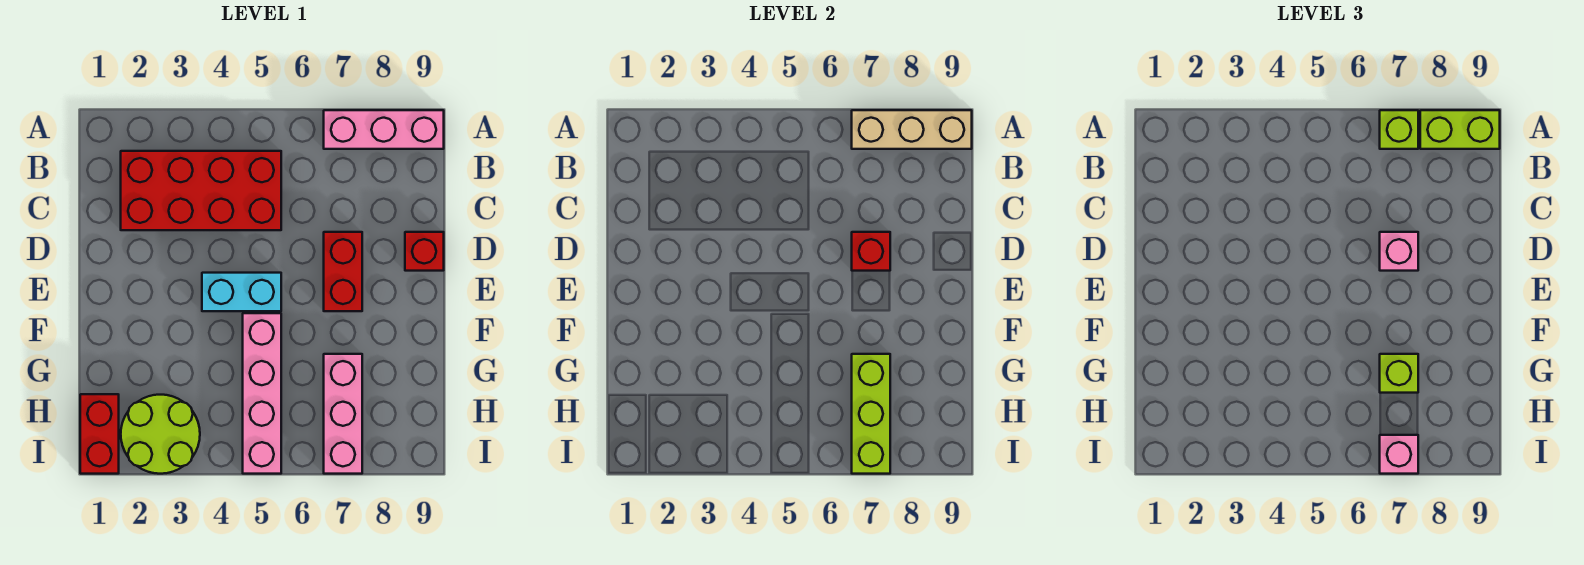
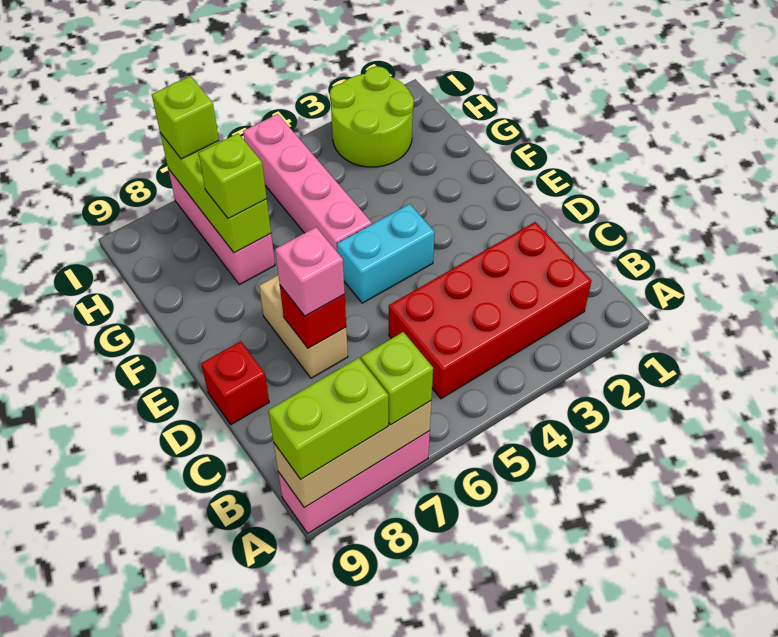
red 1x2 brick [324,232,362,311] -> tan 1x2 brick [259,275,348,378]
red 1x2 brick [80,394,119,474] -> none
pink 1x1 brick [1380,435,1418,474] -> lime 1x1 brick [152,76,219,159]

